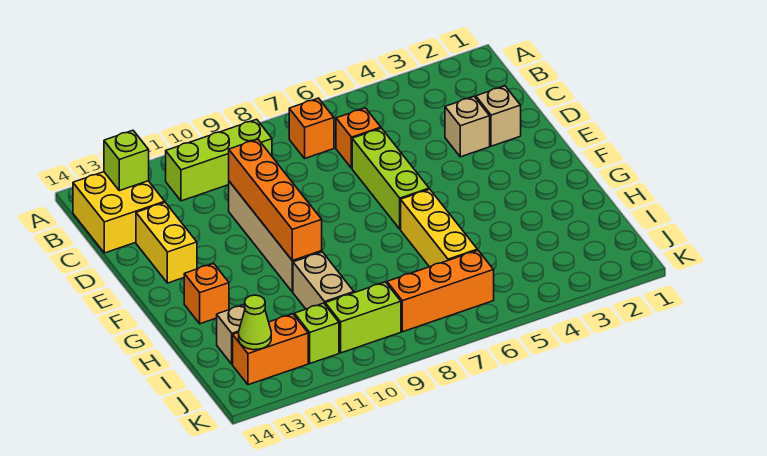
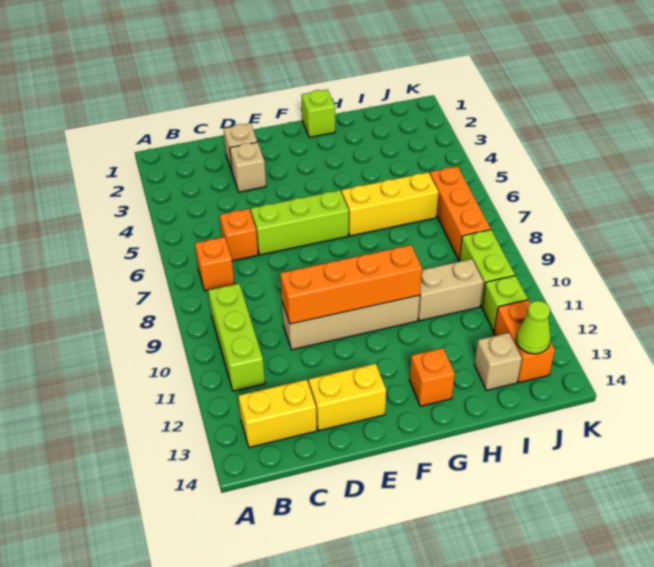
yellow 2x2 brick [73,172,165,253] -> yellow 1x2 brick [238,380,317,447]
lime 1x1 brick [104,130,149,191] -> lime 1x1 brick moved to [301,90,335,137]

